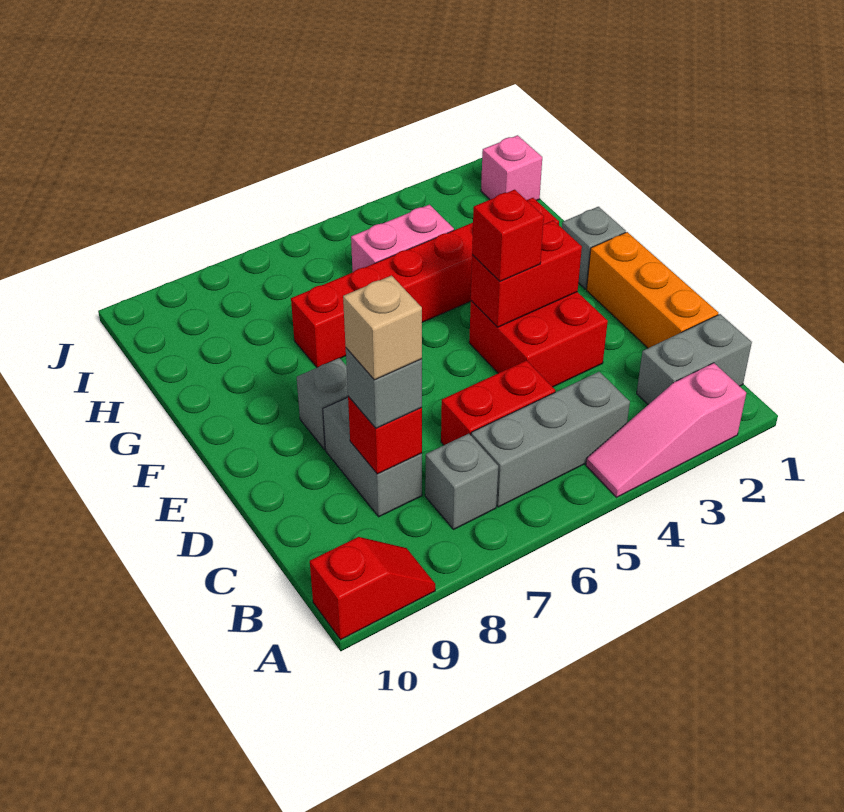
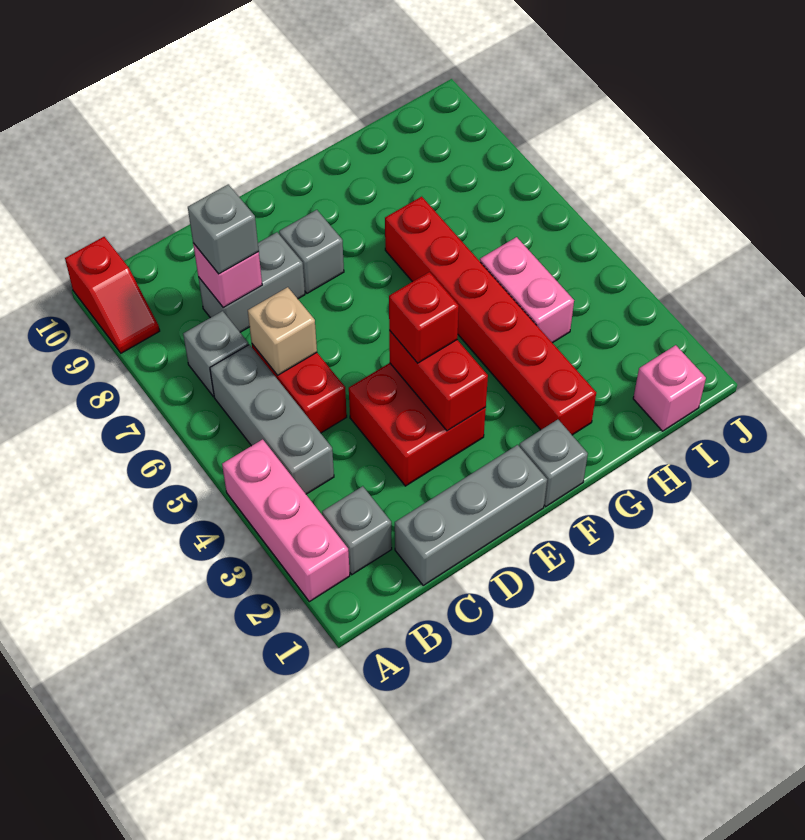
pink 1x3 slope [586,363,746,497] -> pink 1x3 brick [222,439,350,602]
grey 1x2 brick [637,314,752,405] -> grey 1x1 brick [322,486,392,574]
orange 1x3 brick [587,232,718,348] -> grey 1x3 brick [395,445,547,585]
red 1x1 brick [348,396,422,474] -> pink 1x1 brick [193,243,262,308]
tan 1x1 brick [343,276,422,380] -> tan 1x1 brick moved to [248,287,317,375]

